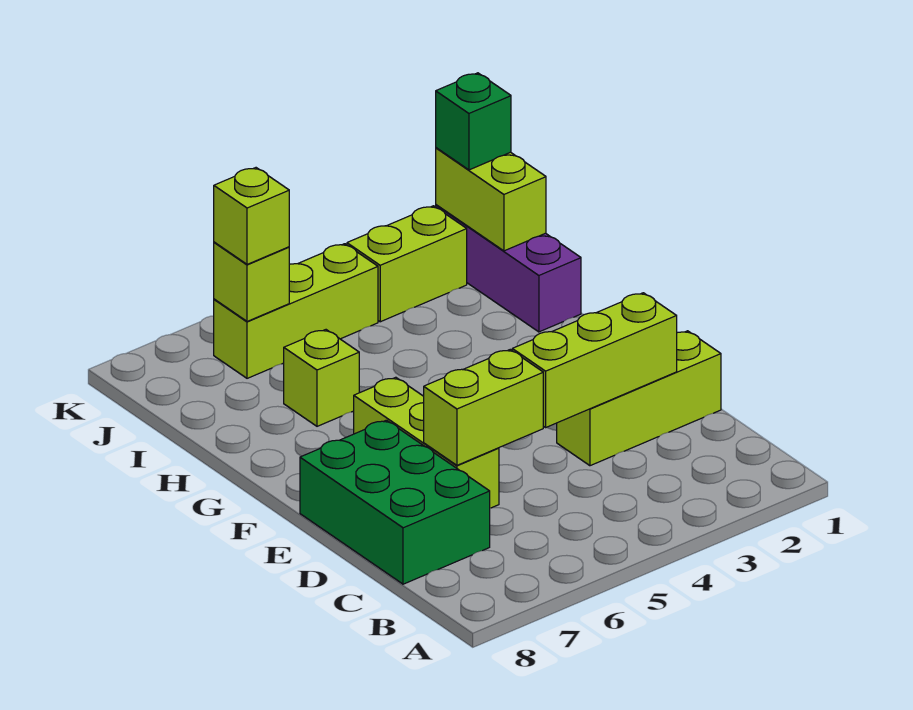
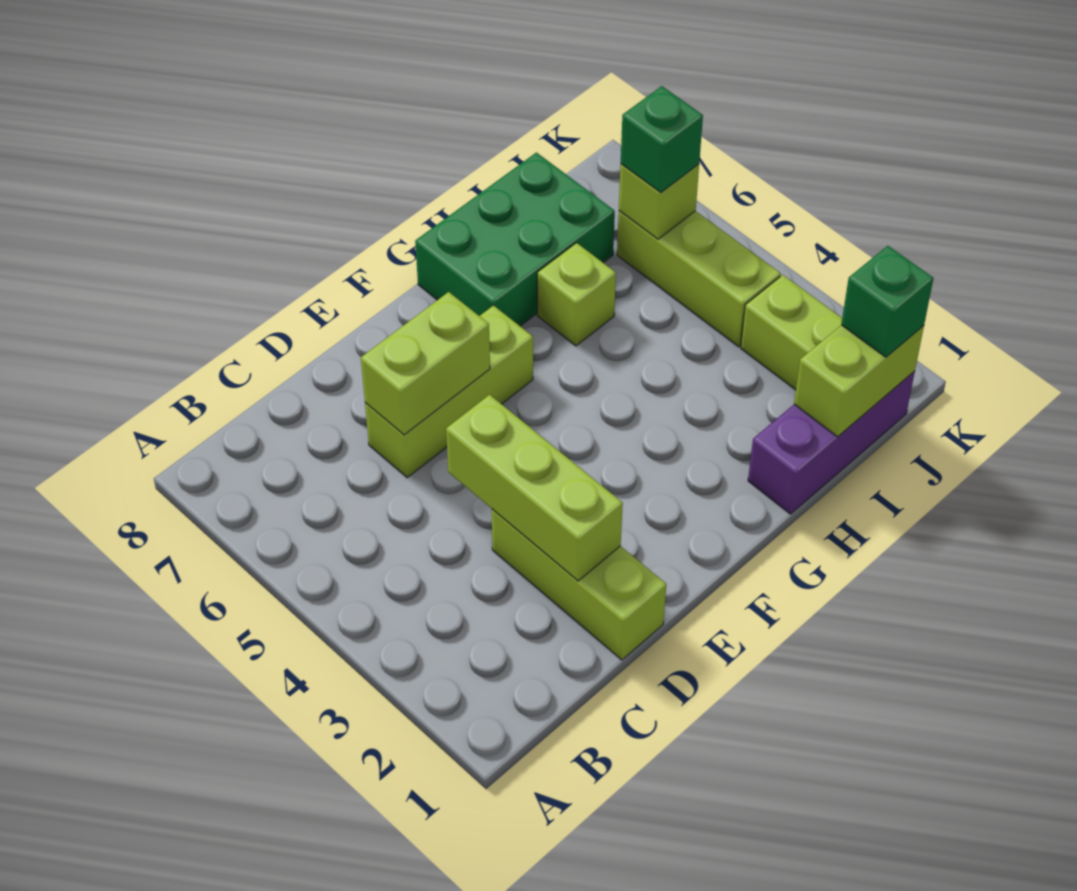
green 2x3 brick [300,420,490,584] -> green 2x3 brick moved to [415,153,615,326]
lime 1x2 brick [424,350,543,465] -> lime 1x2 brick turned to [361,292,490,435]
lime 1x1 brick [214,168,289,264] -> green 1x1 brick [621,86,703,193]

